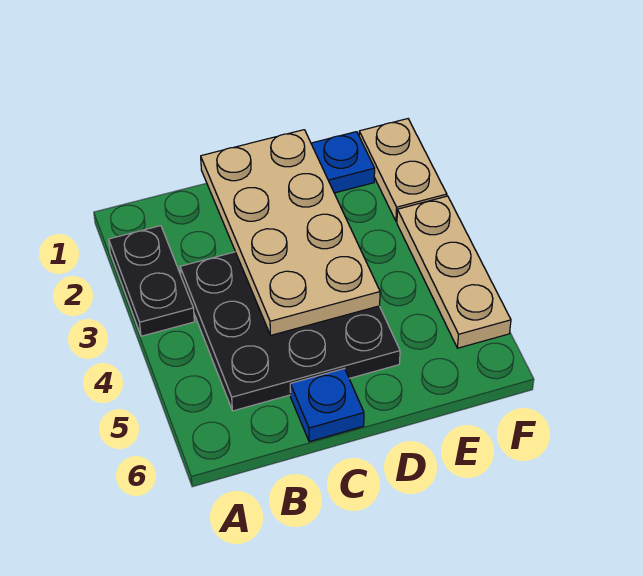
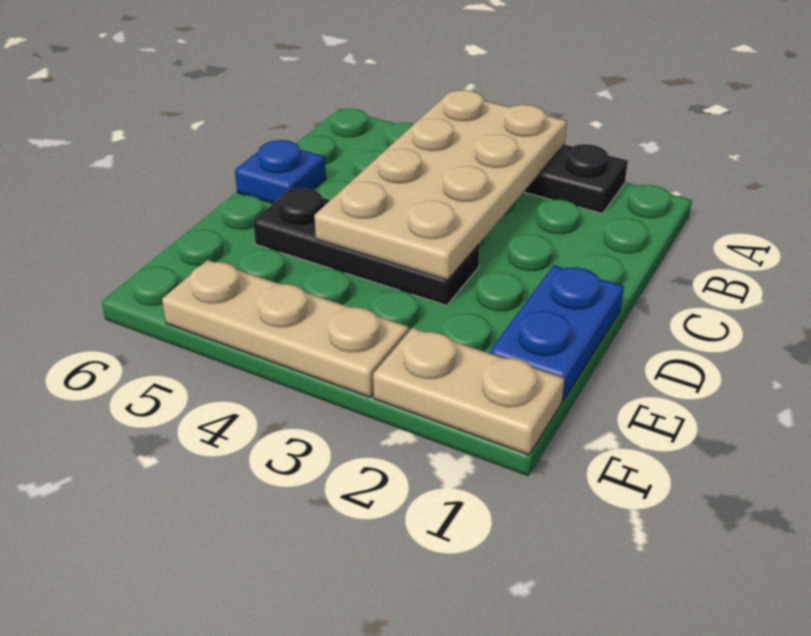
black 3x3 plate [180,252,400,411] -> black 1x3 plate [253,188,480,305]
tan 2x4 plate [201,130,380,335] -> tan 2x4 plate turned to [314,90,567,280]

